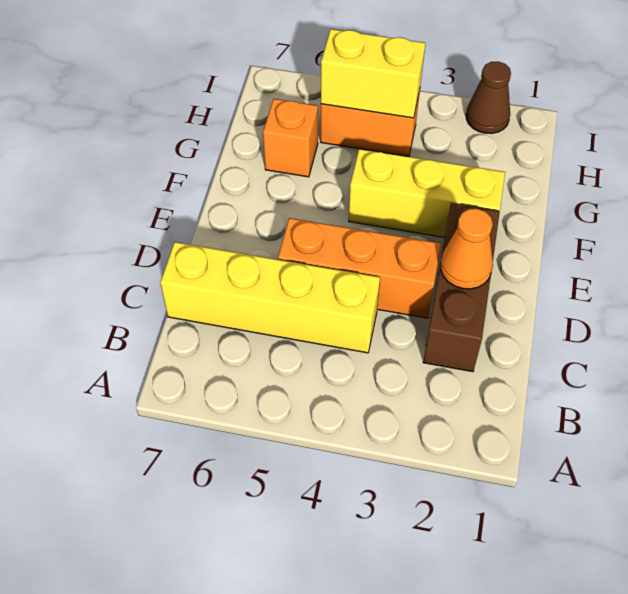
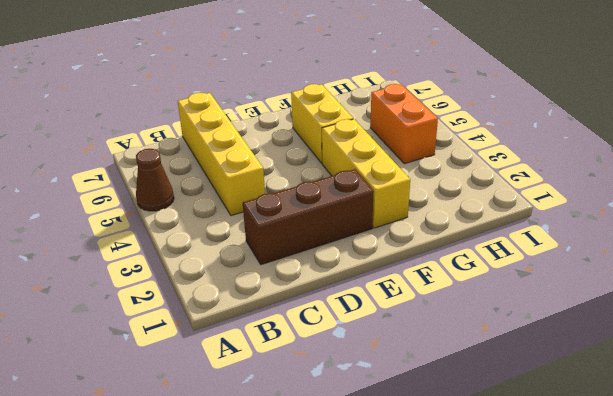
orange 1x1 cone [440,209,493,289] -> none
orange 1x3 brick [278,218,441,318] -> none
orange 1x1 brick [263,99,318,177] -> none
yellow 1x2 brick [321,29,425,118] -> yellow 1x2 brick moved to [291,84,353,163]
brown 1x1 cone [466,62,511,134] -> brown 1x1 cone moved to [136,149,174,211]

